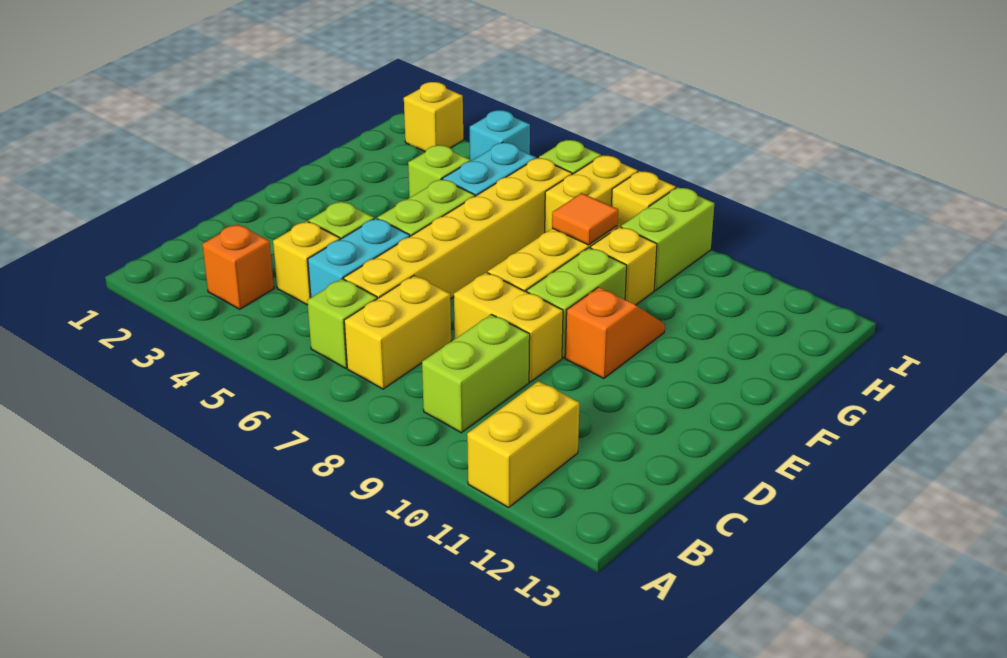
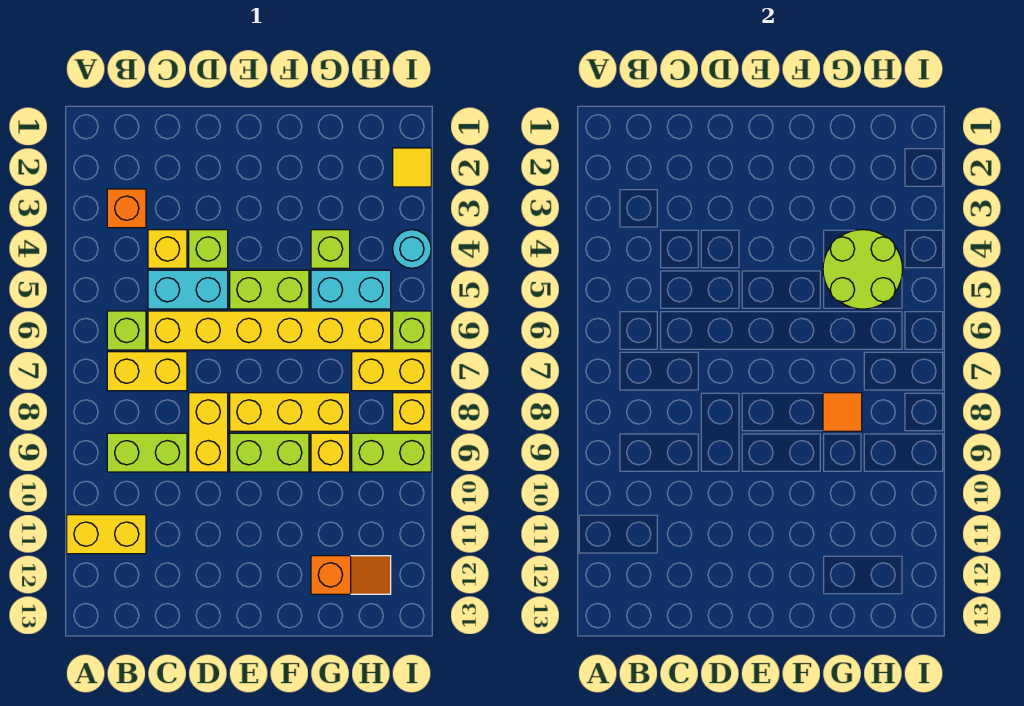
orange 1x2 slope [565,288,665,378] -> orange 1x2 slope moved to [311,556,391,594]
none -> lime 2x2 round brick [823,230,903,309]
yellow 1x1 brick [404,82,463,151] -> yellow 1x1 tile [393,148,431,187]
cyan 1x1 brick [470,110,530,161] -> cyan 1x1 round brick [393,230,431,268]

